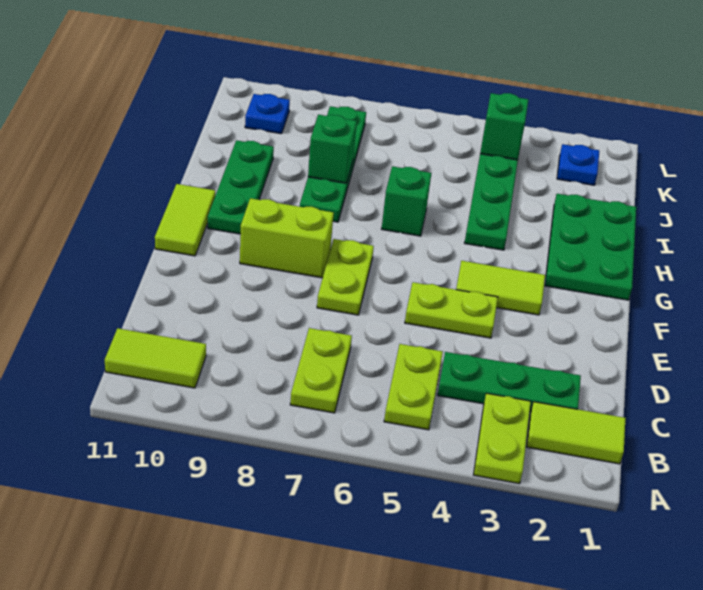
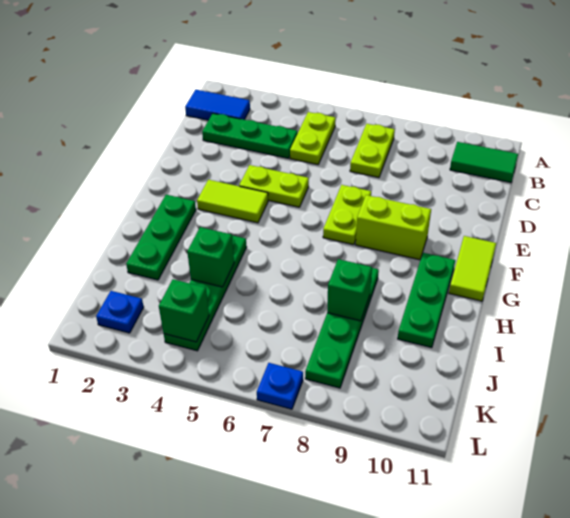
lime 1x2 plate [474,393,531,484] -> none
lime 1x2 tile [526,402,626,464] -> blue 1x2 tile [185,90,250,120]
lime 1x2 tile [105,328,206,388] -> green 1x2 tile [450,142,518,183]
green 2x3 plate [545,194,636,300] -> green 1x3 plate [126,195,196,280]
green 1x1 brick [382,166,431,236] -> green 1x1 brick moved to [187,227,234,287]
blue 1x1 plate [245,94,290,134] -> blue 1x1 plate moved to [257,363,303,409]

